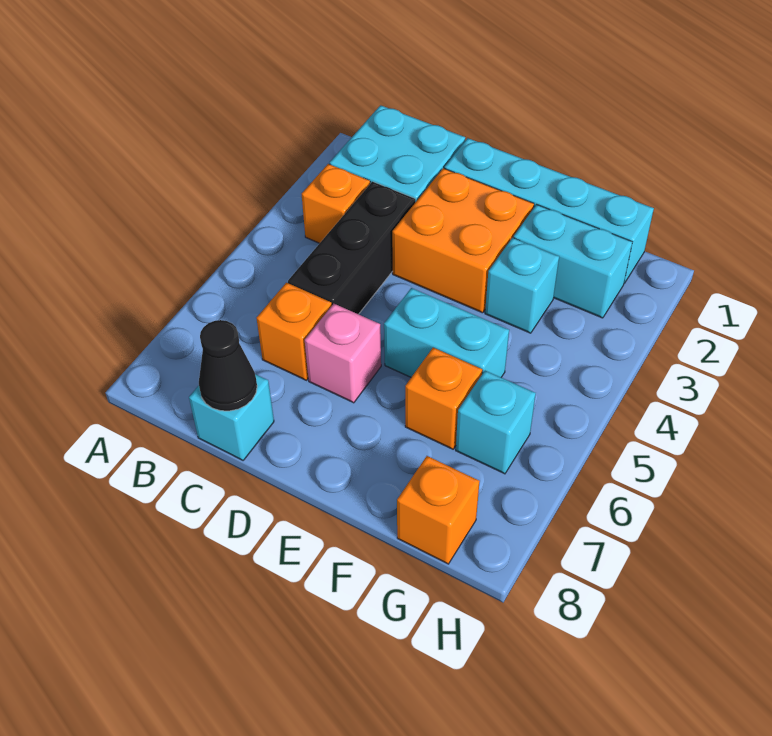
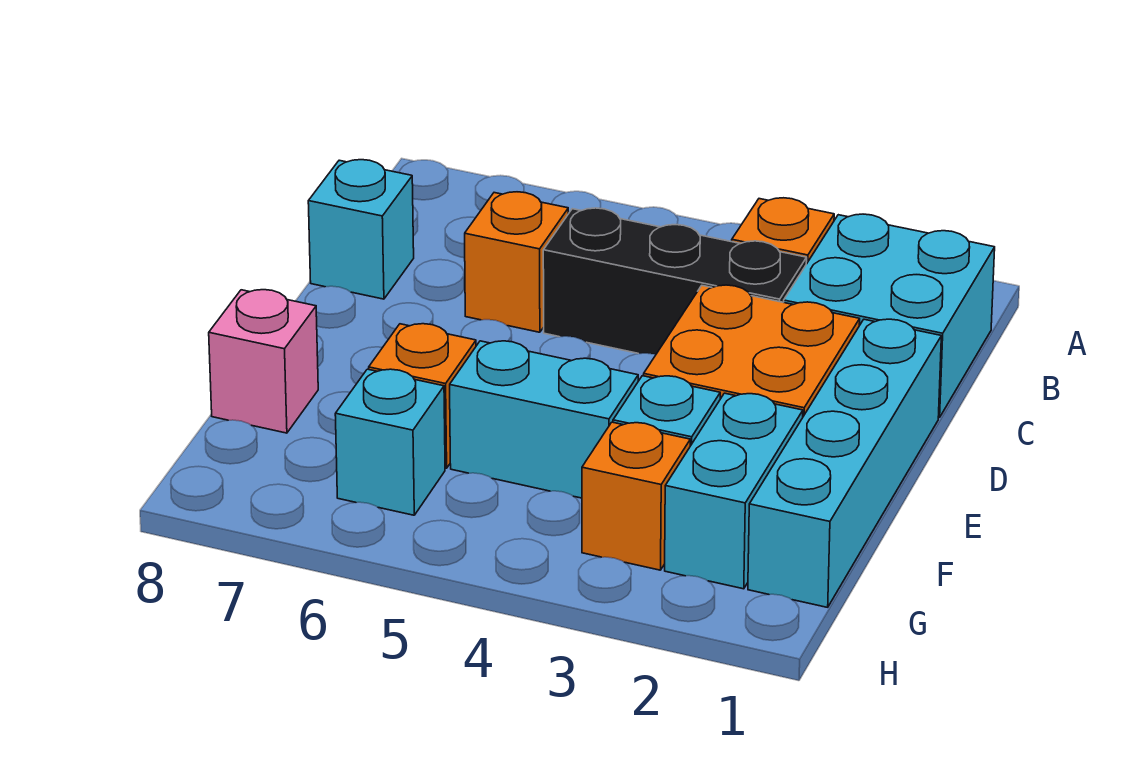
black 1x1 cone [199,320,257,411] -> none
pink 1x1 brick [305,304,381,403] -> pink 1x1 brick moved to [209,290,318,433]
cyan 1x2 brick [384,288,509,377] -> cyan 1x2 brick turned to [450,341,638,498]
orange 1x1 brick [397,456,480,564] -> orange 1x1 brick moved to [582,422,690,570]

